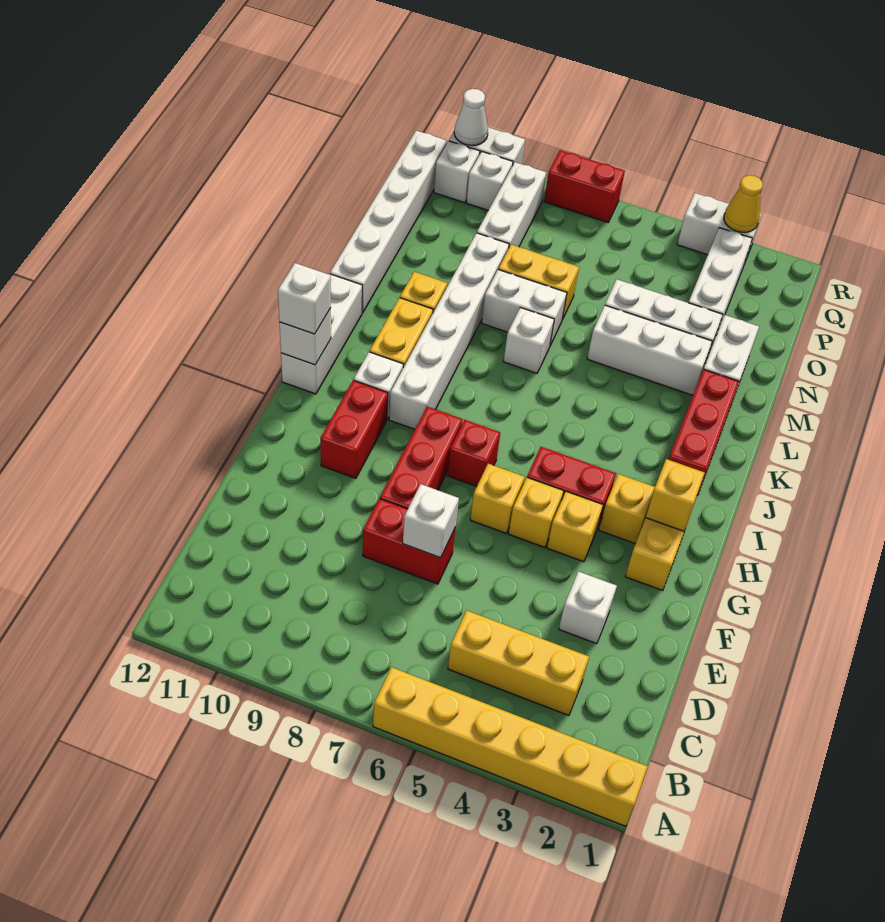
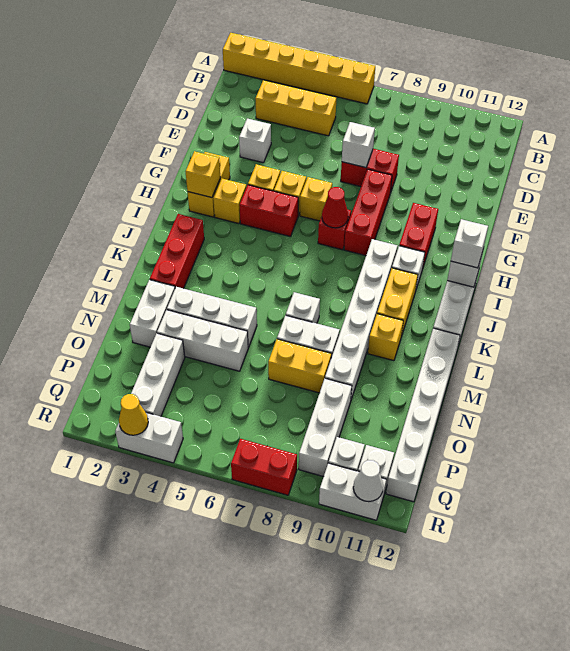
none -> red 1x1 cone [322,187,348,228]

